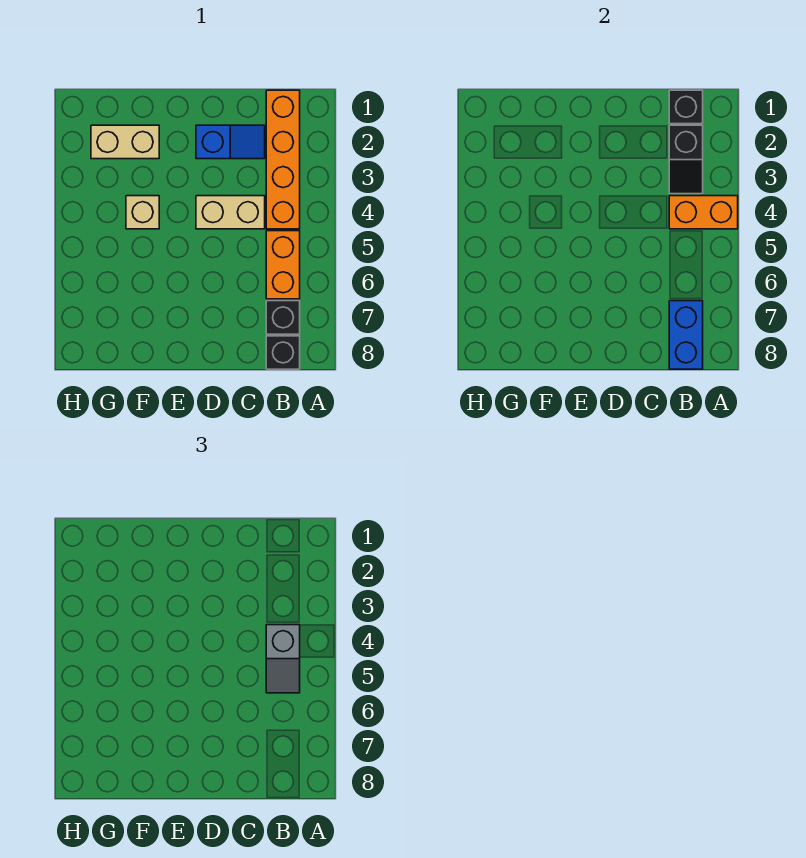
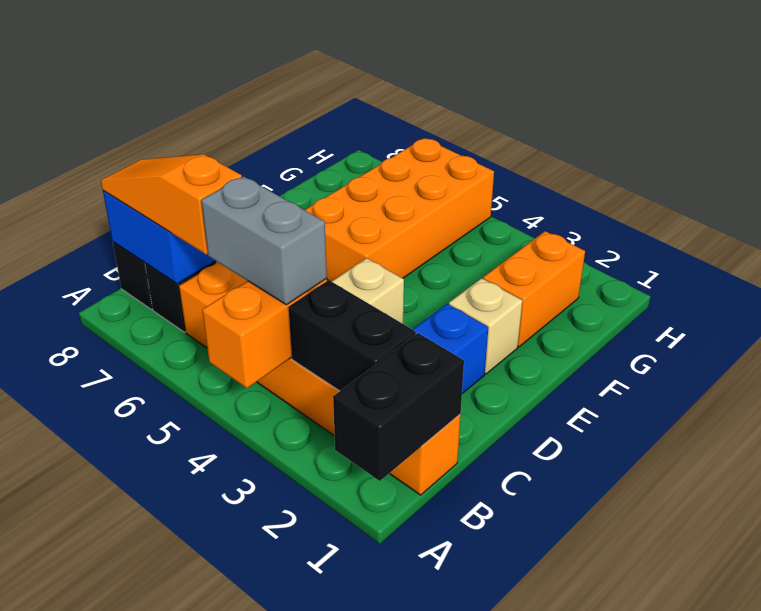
black 1x1 brick [669,90,703,124] -> black 1x2 brick [333,333,464,481]
black 1x2 slope [669,125,703,194] -> black 1x2 brick [289,280,416,391]
grey 1x2 slope [266,625,300,693] -> grey 1x2 brick [201,176,327,305]
none -> orange 1x3 slope [101,154,242,255]
none -> orange 2x4 brick [305,138,494,281]
tan 1x2 brick [91,125,159,159] -> orange 1x2 brick [483,231,585,347]
tan 1x1 brick [126,196,159,229] -> tan 1x1 brick moved to [449,278,522,374]

